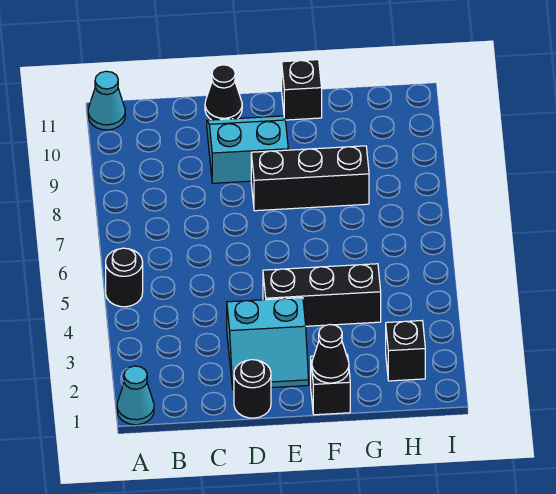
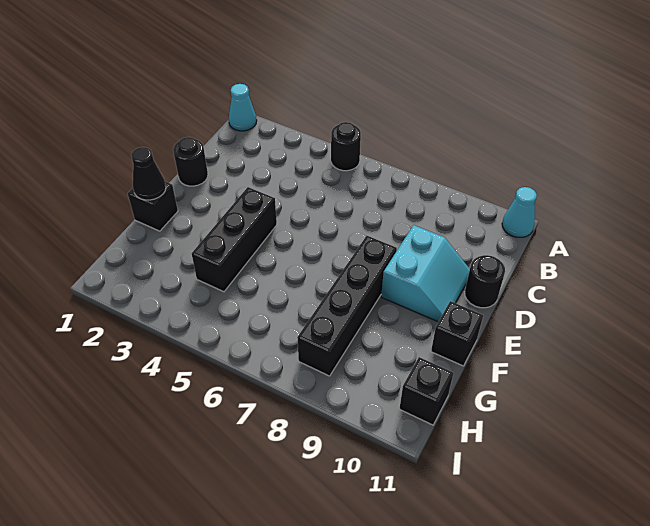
cyan 2x2 slope [227,298,309,390] -> none
black 1x1 cone [205,65,242,120] -> black 1x1 round brick [465,255,505,308]
black 1x3 brick [251,146,369,211] -> black 1x4 brick [297,236,397,376]
black 1x1 brick [386,321,425,381] -> black 1x1 brick moved to [399,357,453,425]

